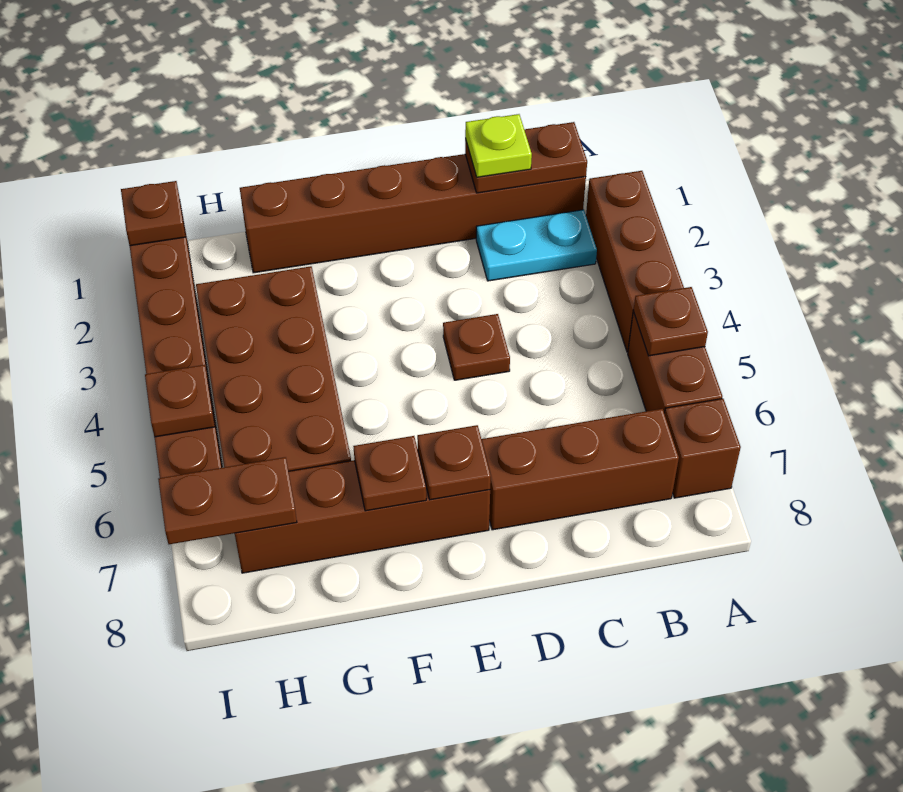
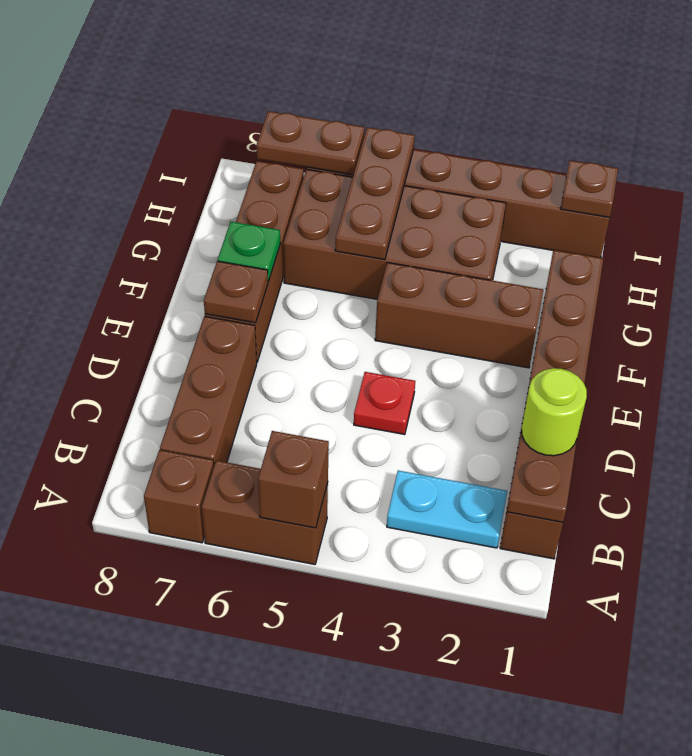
brown 1x3 brick [586,171,684,352] -> brown 1x3 brick moved to [375,263,543,368]
brown 1x1 plate [633,287,708,356] -> brown 1x1 brick [258,431,329,528]
cyan 1x2 plate [476,210,597,281] -> cyan 1x2 plate turned to [387,471,507,548]
lime 1x1 plate [465,114,532,177] -> lime 1x1 round brick [521,368,587,456]
brown 1x1 plate [443,314,510,380] -> red 1x1 plate [354,372,415,435]
brown 1x1 plate [353,436,426,511] -> green 1x1 plate [218,222,280,282]
brown 1x2 plate [158,457,297,544] -> brown 1x2 plate turned to [256,111,365,175]
brown 1x1 plate [145,365,215,437] -> brown 1x3 plate [335,127,415,260]

